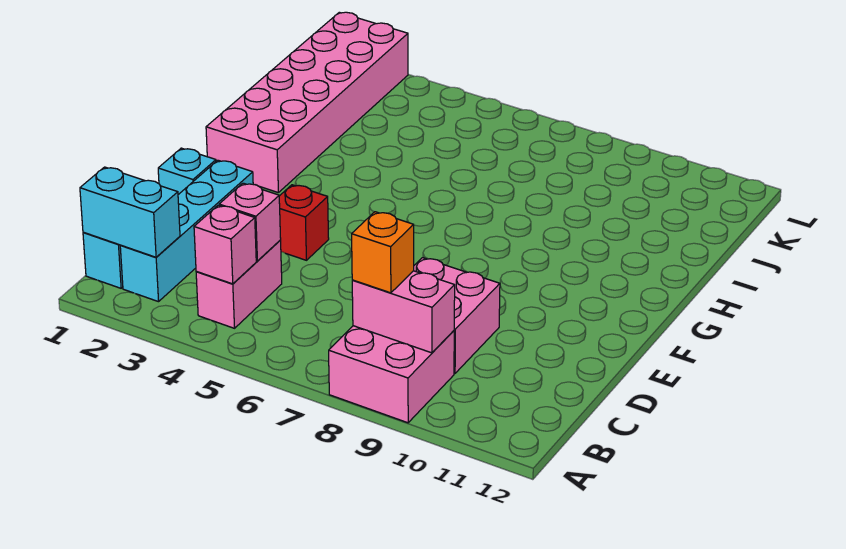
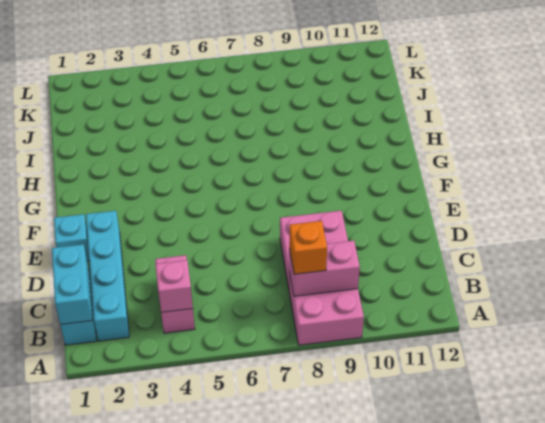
cyan 1x2 brick [80,167,180,257] -> cyan 1x2 brick turned to [52,244,92,325]
pink 1x1 brick [219,183,281,261] -> none
red 1x1 brick [279,185,329,260] -> none
pink 2x6 brick [206,12,408,192] -> none

